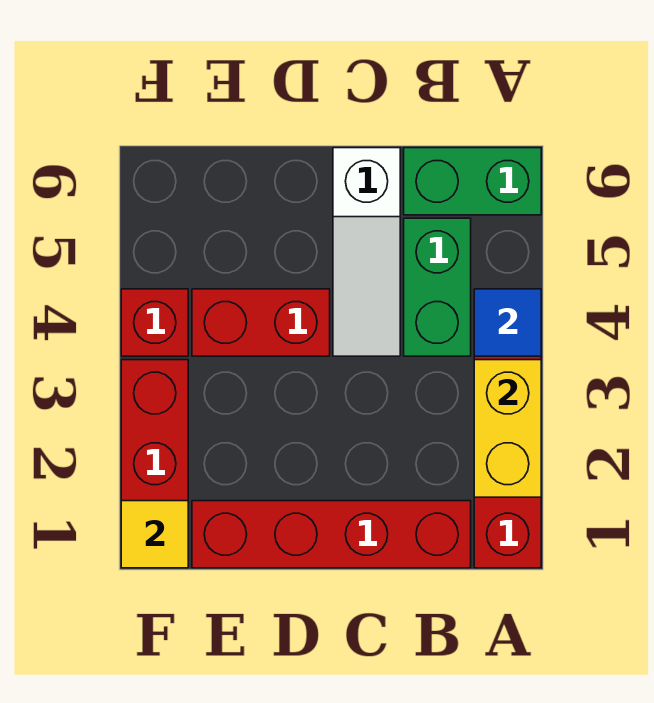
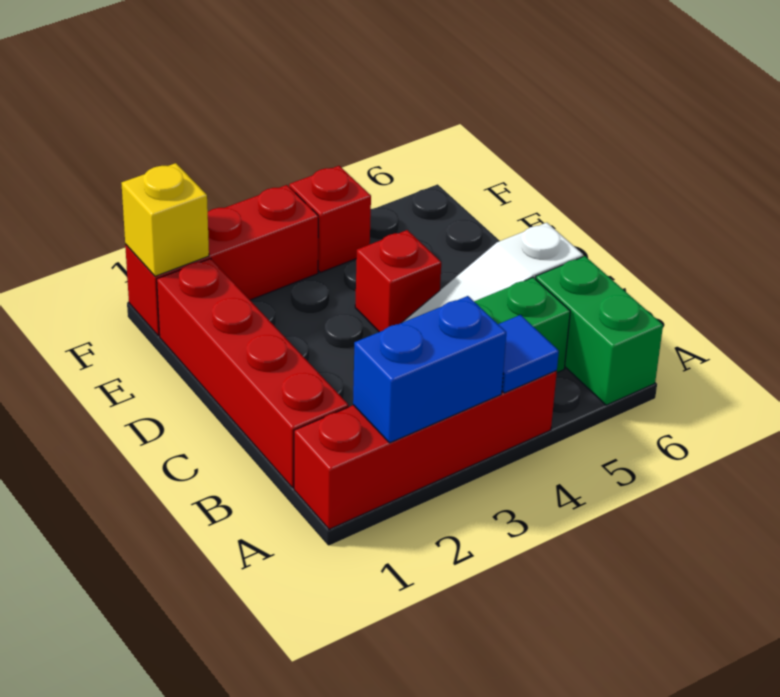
yellow 1x2 brick [474,360,541,497] -> blue 1x2 brick [353,296,506,443]
red 1x2 brick [192,289,330,356] -> red 1x1 brick [355,230,441,332]
yellow 1x1 tile [121,501,188,568] -> yellow 1x1 brick [121,163,209,276]

